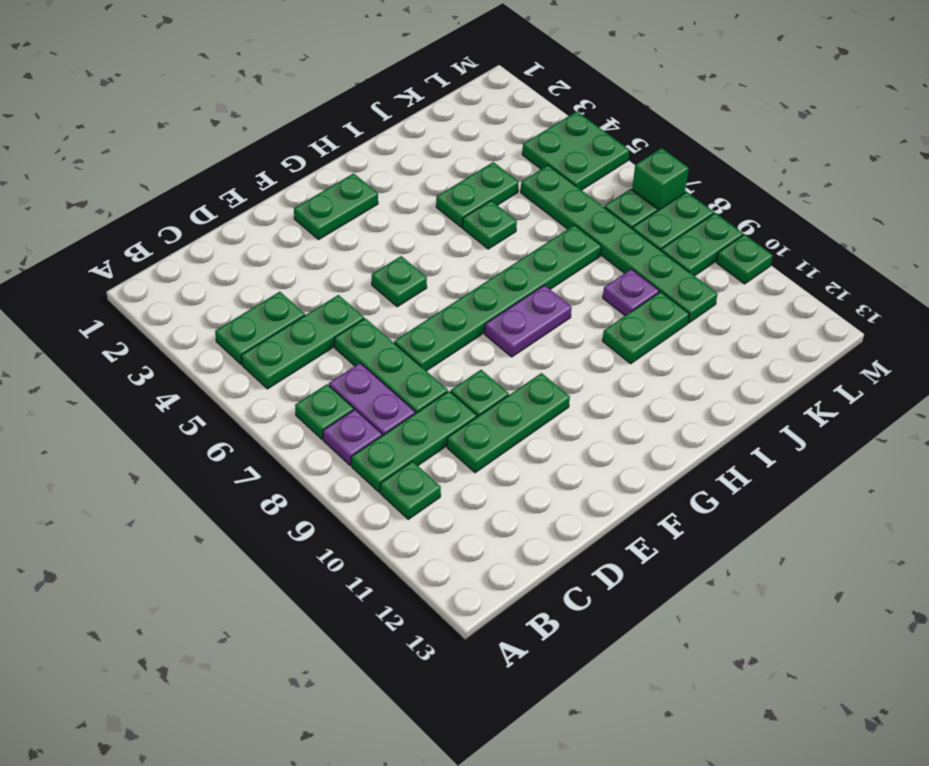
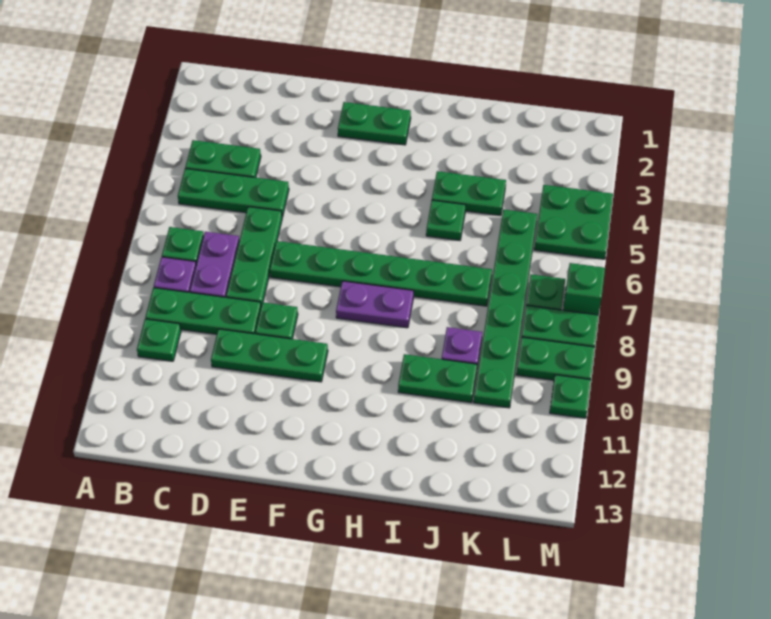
green 1x1 plate [372,256,427,307] -> none

